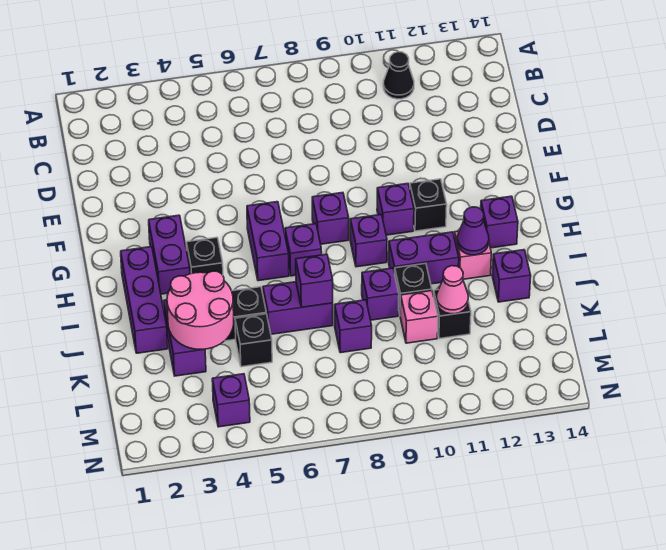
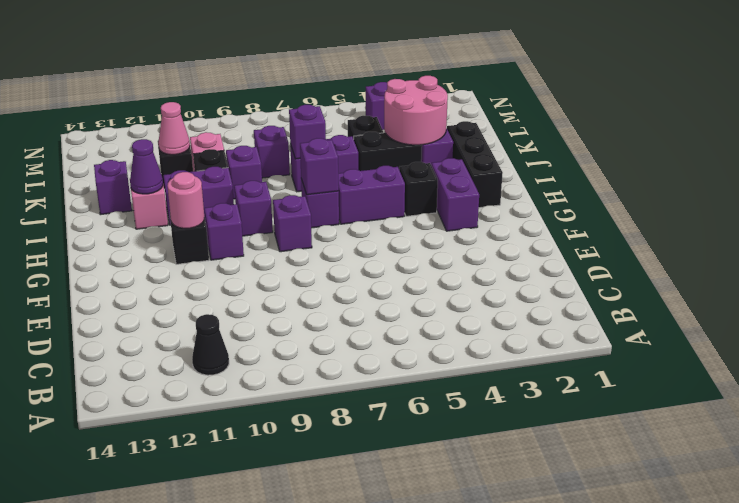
purple 1x2 brick [247,202,289,281] -> purple 1x2 brick turned to [338,166,405,224]
none -> pink 1x1 round brick [167,172,204,228]
purple 1x3 brick [121,247,168,353] -> black 1x3 brick [447,121,503,208]
purple 1x1 brick [481,196,518,248] -> purple 1x1 brick moved to [300,138,339,195]

